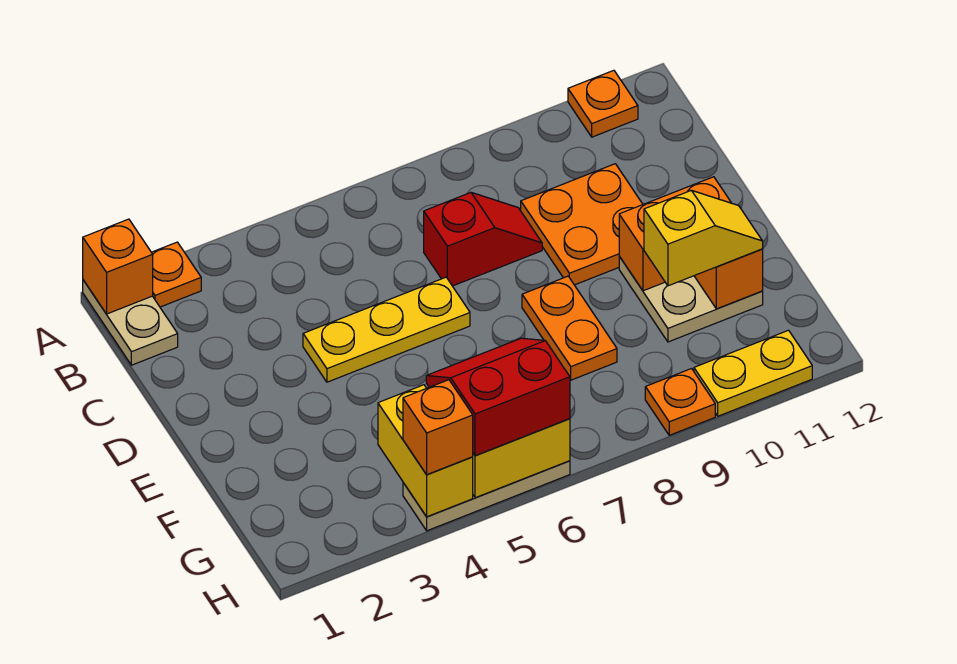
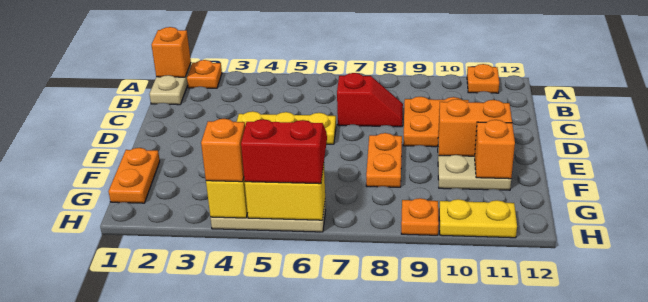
none -> orange 1x2 plate [109,148,160,203]
yellow 1x2 slope [644,190,763,286] -> none

